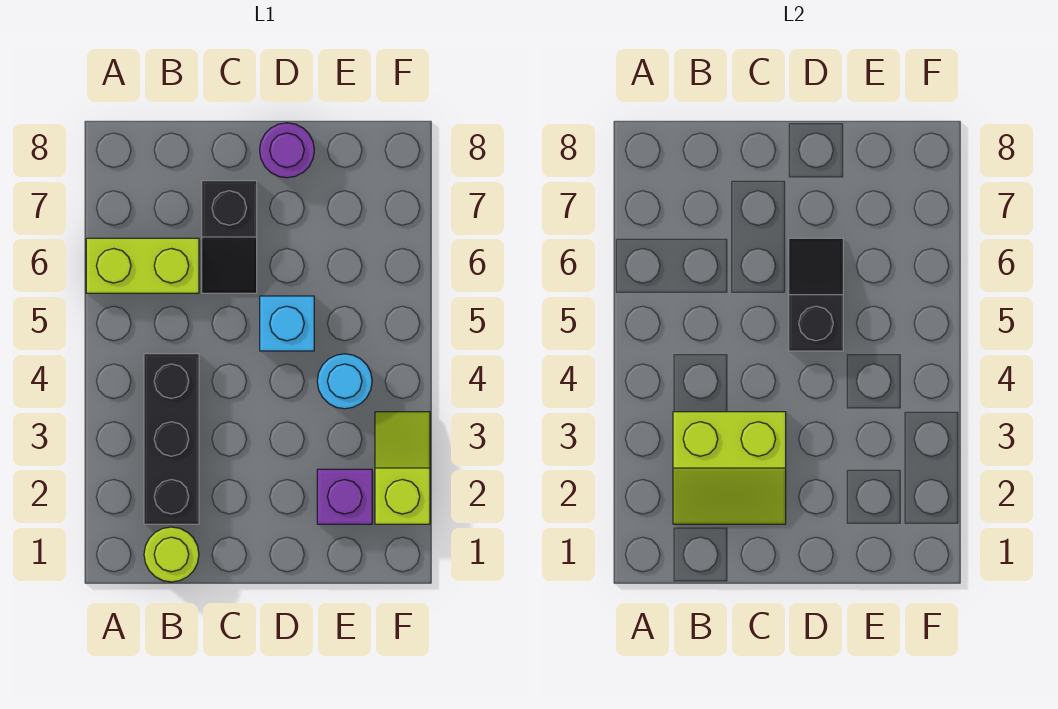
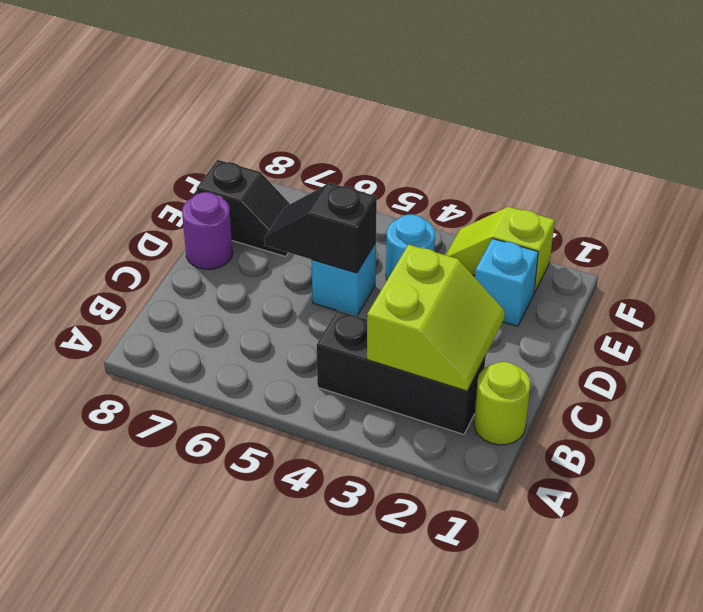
lime 1x2 brick [86,238,199,293] -> none
black 1x2 slope [202,181,257,293] -> black 1x2 slope moved to [197,160,290,257]
purple 1x1 brick [317,469,372,524] -> cyan 1x1 brick [475,239,538,326]

